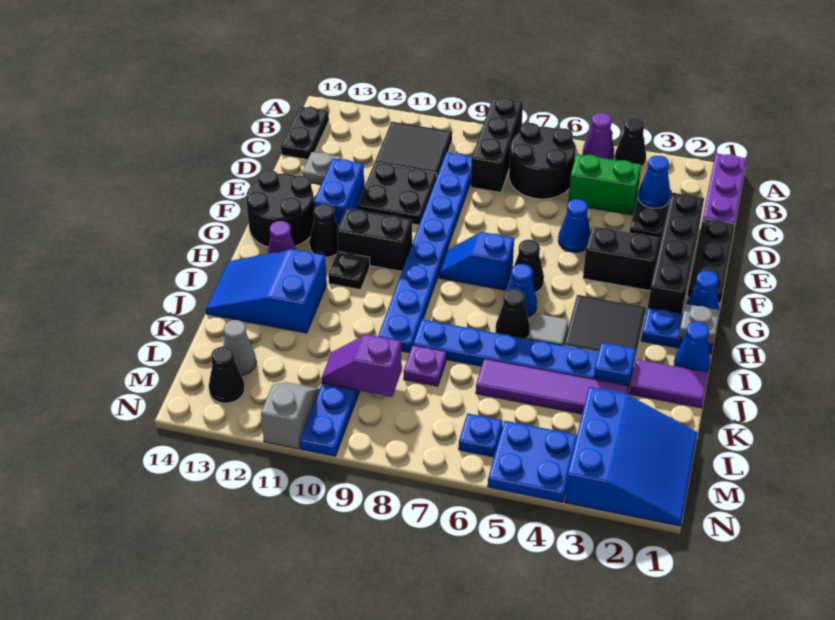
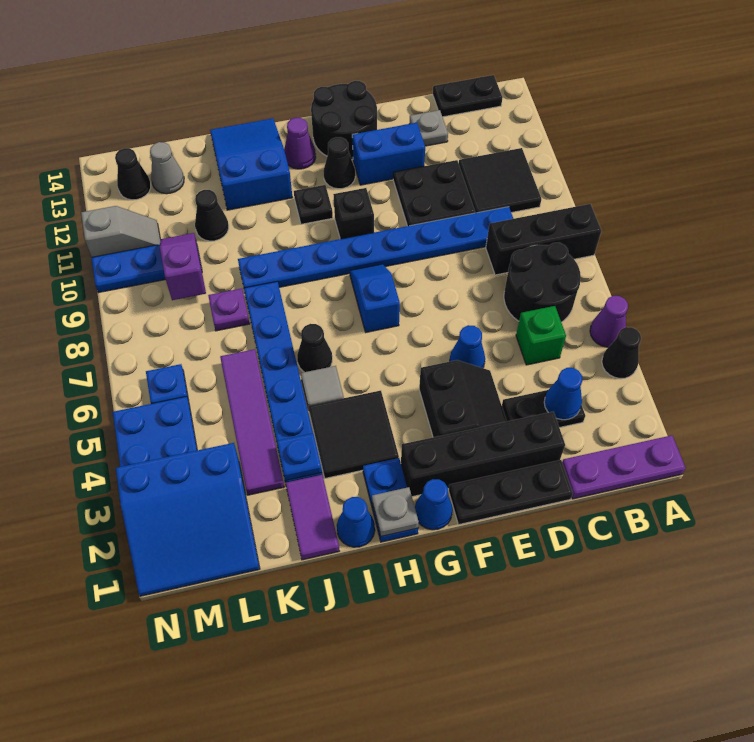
green 1x2 brick [568,154,641,215] -> green 1x1 brick [516,306,566,365]
black 1x1 cone [514,240,544,292] -> black 1x1 cone moved to [195,190,229,241]
black 1x2 brick [337,208,412,271] -> black 1x1 brick [333,188,374,239]
blue 1x1 cone [503,264,537,317] -> none

